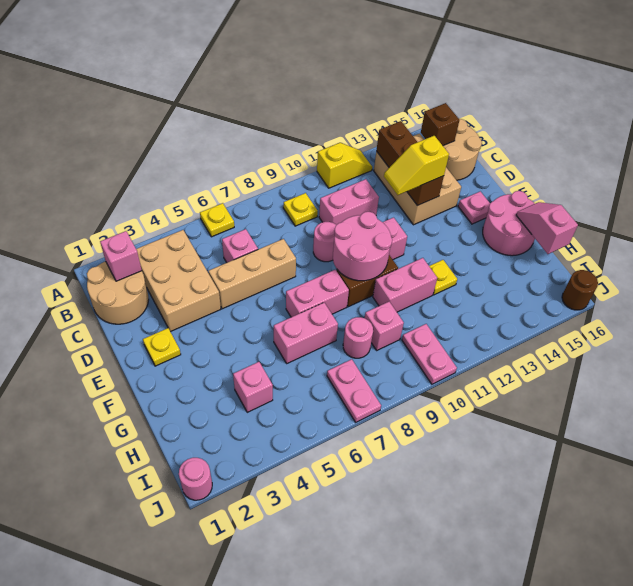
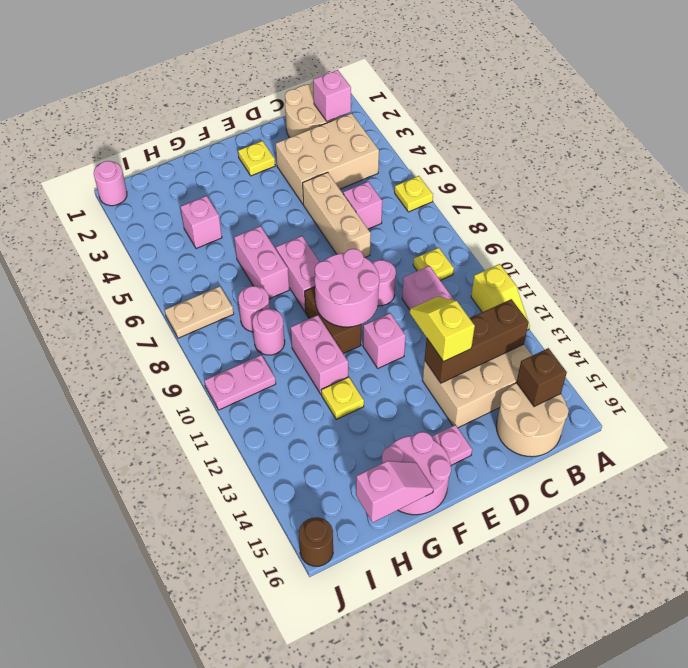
pink 1x1 brick [365,302,404,350] -> pink 1x1 round brick [252,309,285,355]
pink 1x2 plate [327,359,381,422] -> tan 1x2 plate [165,286,234,338]

